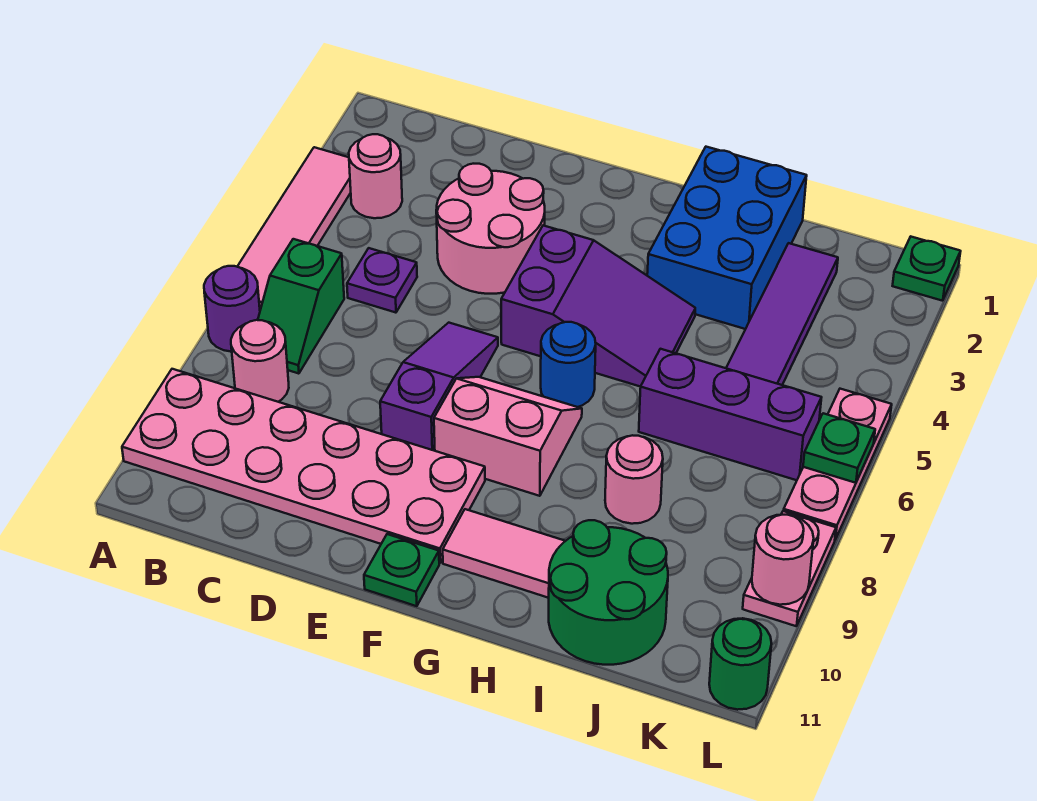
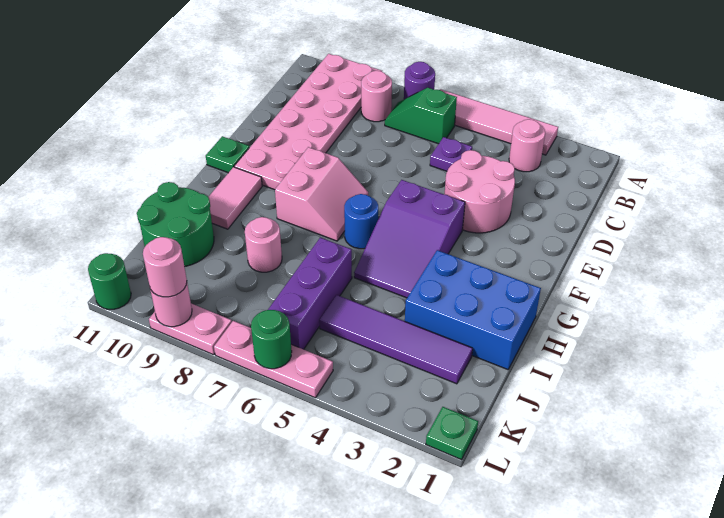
purple 1x3 slope [380,323,498,451] -> none
green 1x1 plate [803,413,875,483] -> green 1x1 round brick [251,310,292,369]
none -> pink 1x1 round brick [143,237,187,297]

